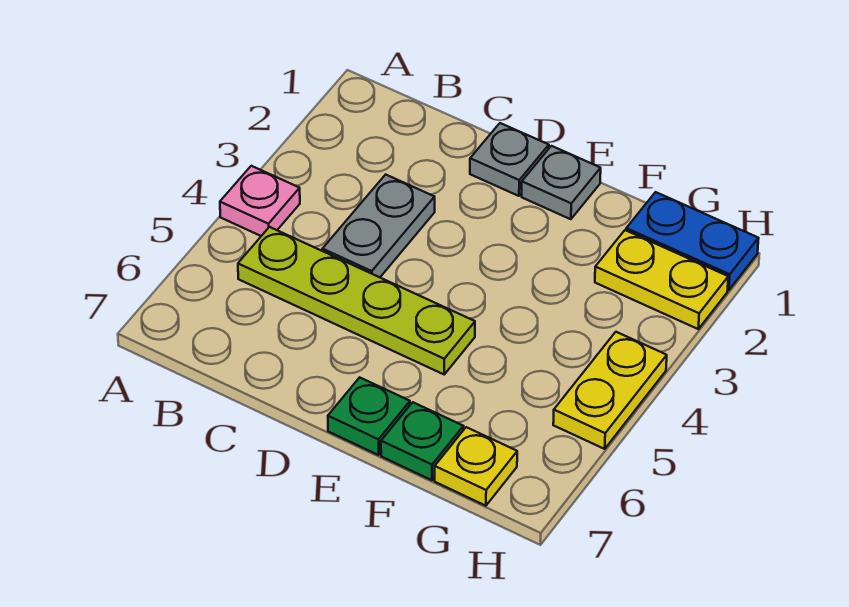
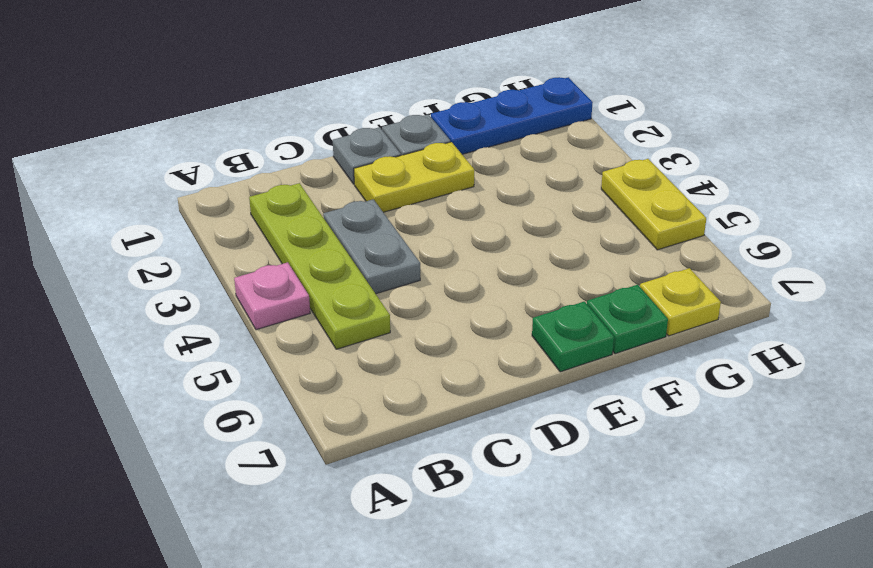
lime 1x4 plate [238,227,475,374] -> lime 1x4 plate turned to [249,183,390,349]
blue 1x2 plate [626,192,759,290] -> blue 1x3 plate [431,77,593,154]
yellow 1x2 plate [595,230,728,329] -> yellow 1x2 plate moved to [354,142,474,212]

